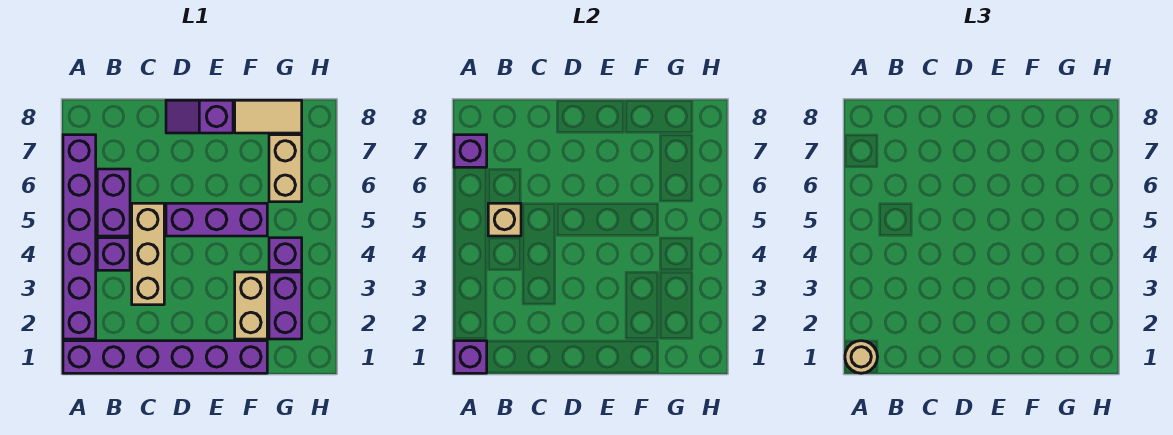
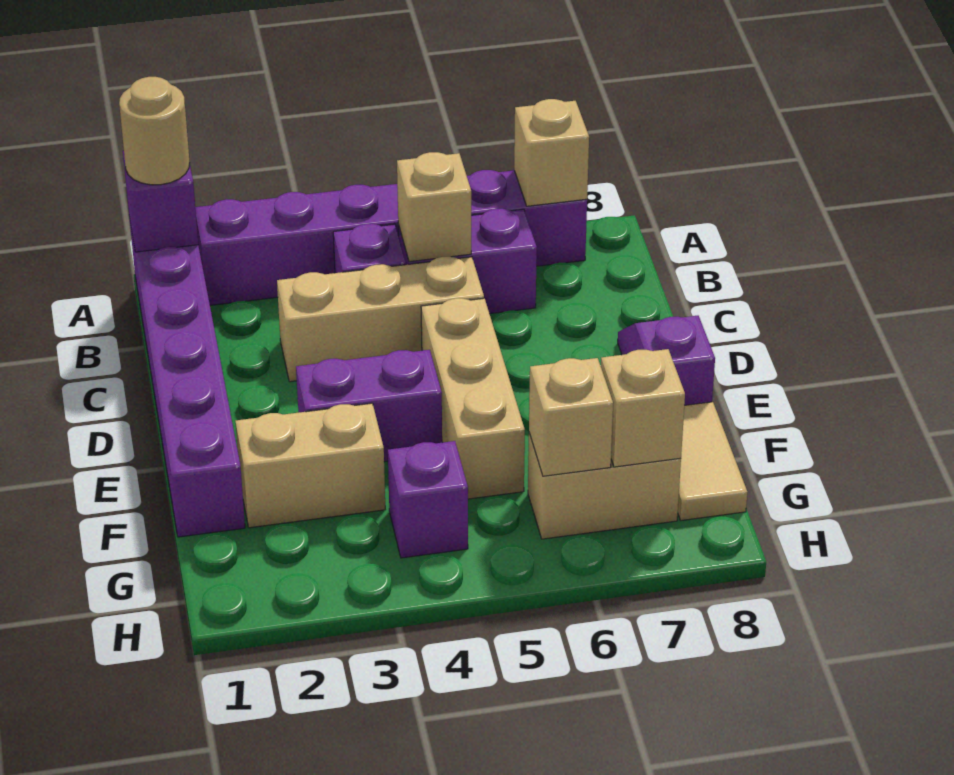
purple 1x1 brick [454,135,487,167] -> tan 1x1 brick [514,99,589,206]
purple 1x3 brick [166,203,267,236] -> tan 1x3 brick [421,298,525,499]
purple 1x2 brick [269,272,302,339] -> purple 1x2 brick moved to [296,350,442,462]
none -> tan 1x1 brick [529,358,613,476]
none -> tan 1x1 brick [601,349,685,467]

